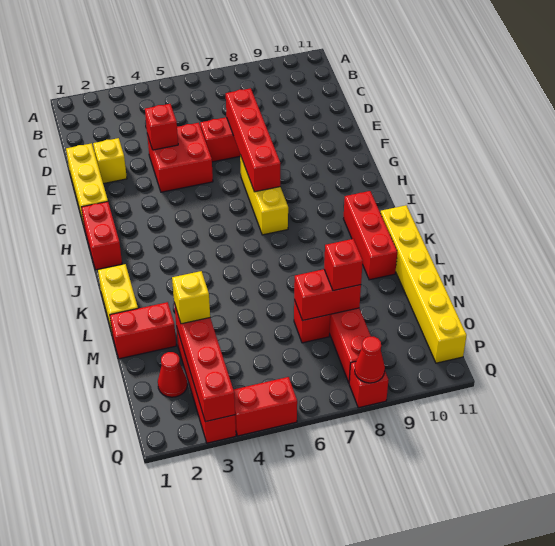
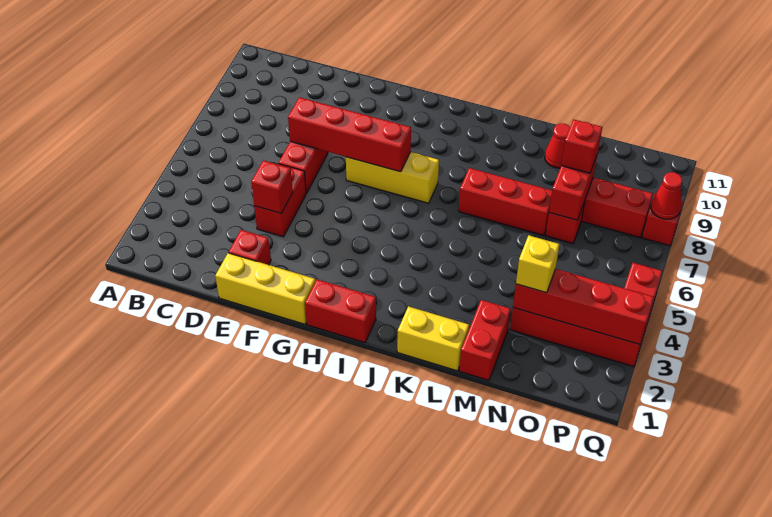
yellow 1x1 brick [93,138,127,184] -> red 1x1 brick [229,230,271,265]
red 2x2 brick [147,123,213,192] -> red 1x2 brick [254,164,306,237]
red 1x3 brick [343,191,397,280] -> red 1x3 brick moved to [459,168,552,235]
yellow 1x6 brick [381,205,467,363] -> none
red 1x1 cone [158,352,187,397] -> red 1x1 cone moved to [545,123,570,168]

